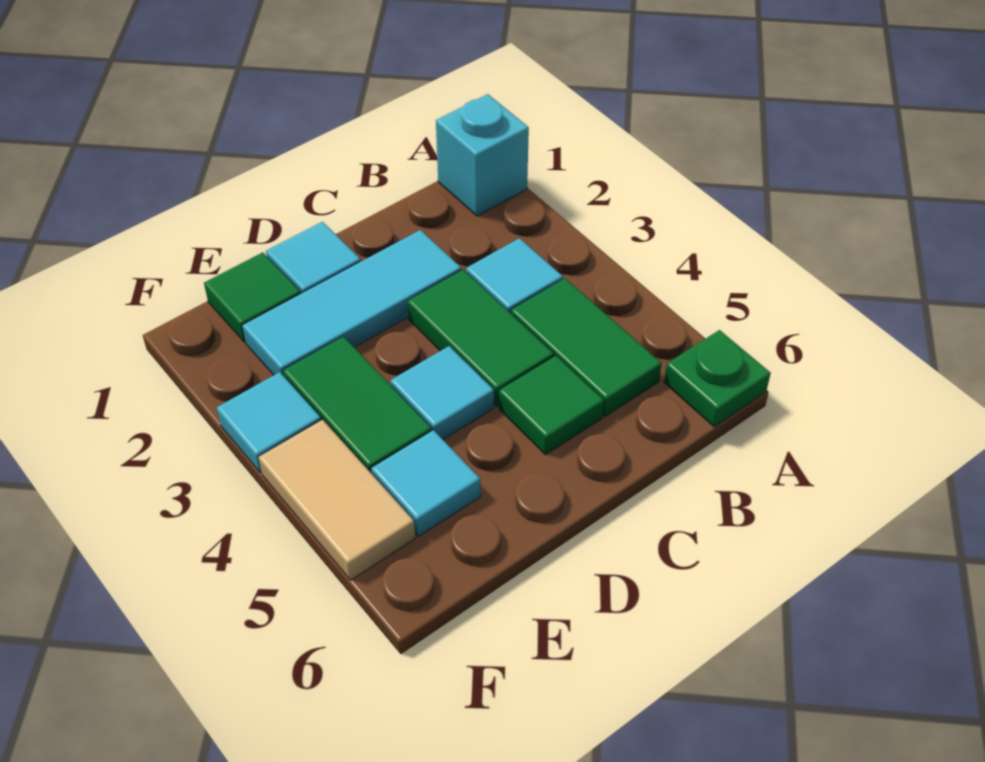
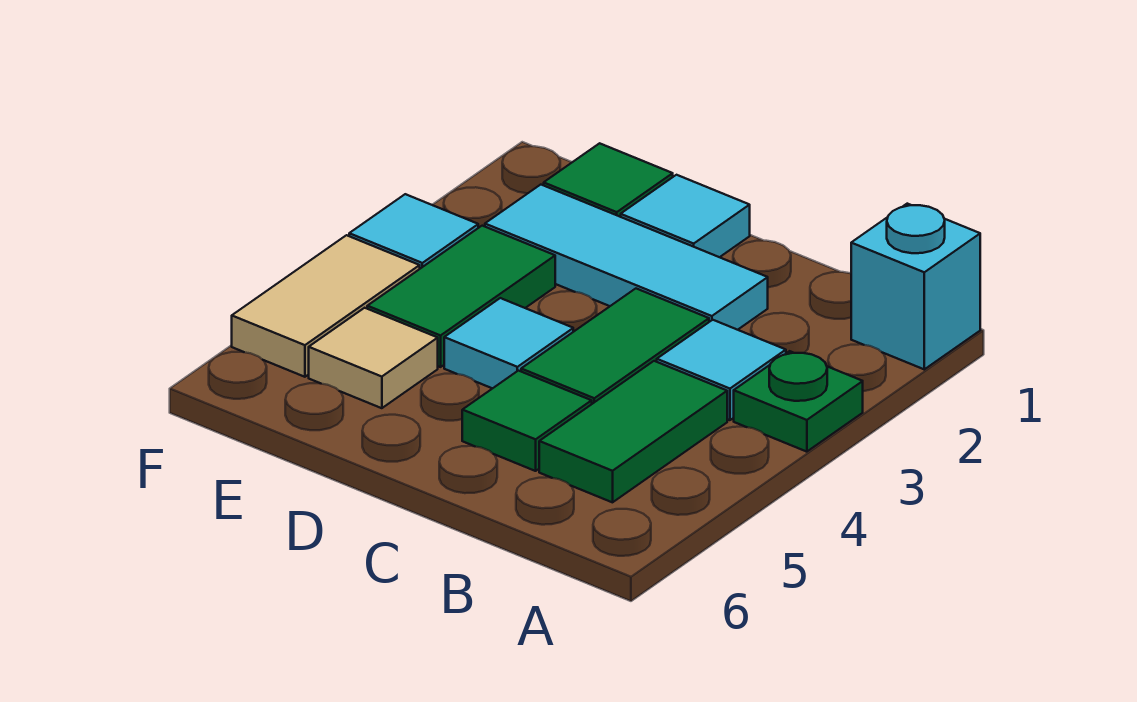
green 1x1 plate [664,330,771,427] -> green 1x1 plate moved to [734,351,863,452]
cyan 1x1 tile [371,430,480,536] -> tan 1x1 tile [309,308,438,408]

